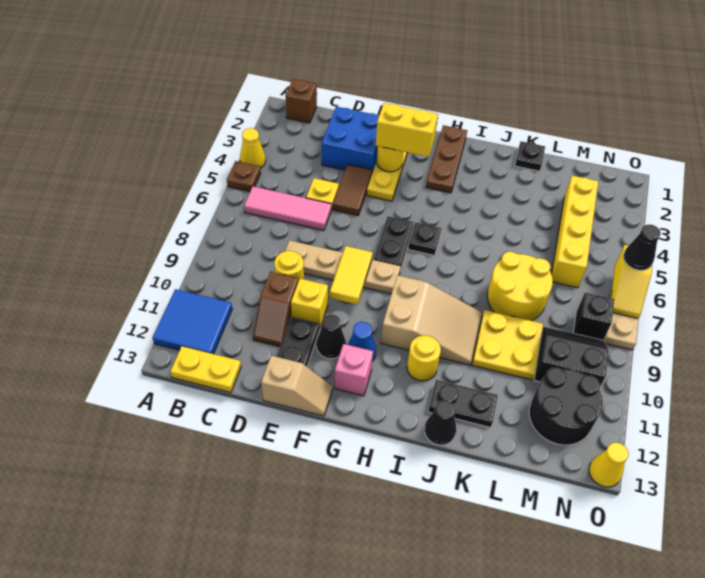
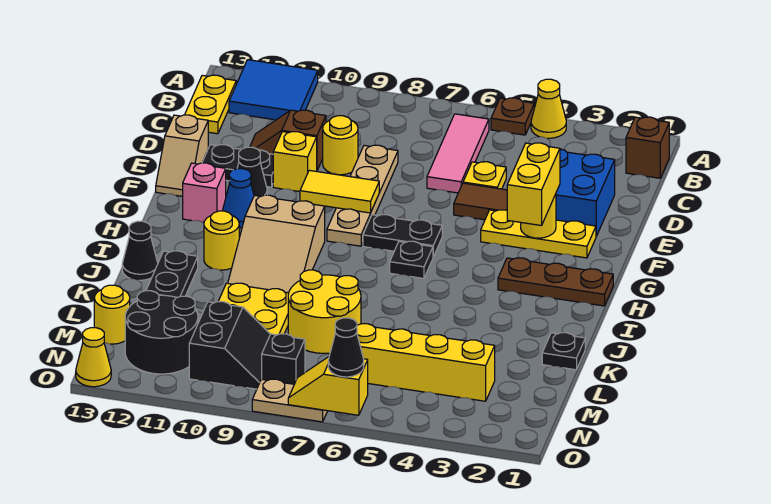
none -> yellow 1x1 round brick [94,285,130,344]

